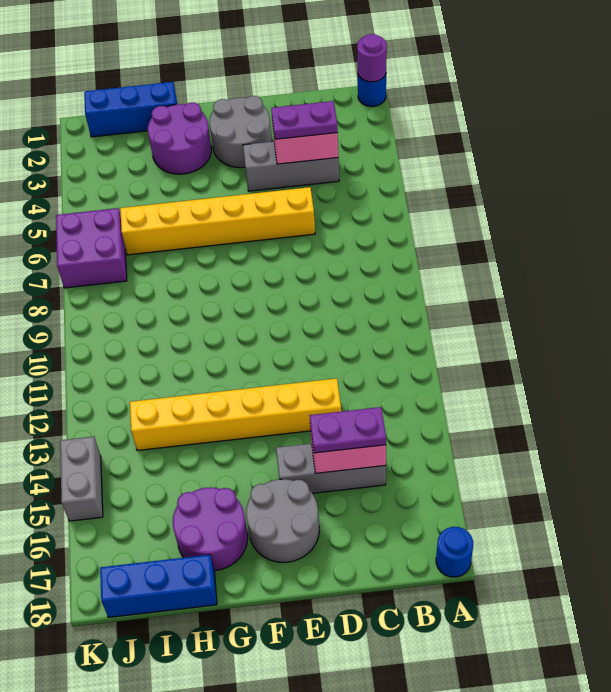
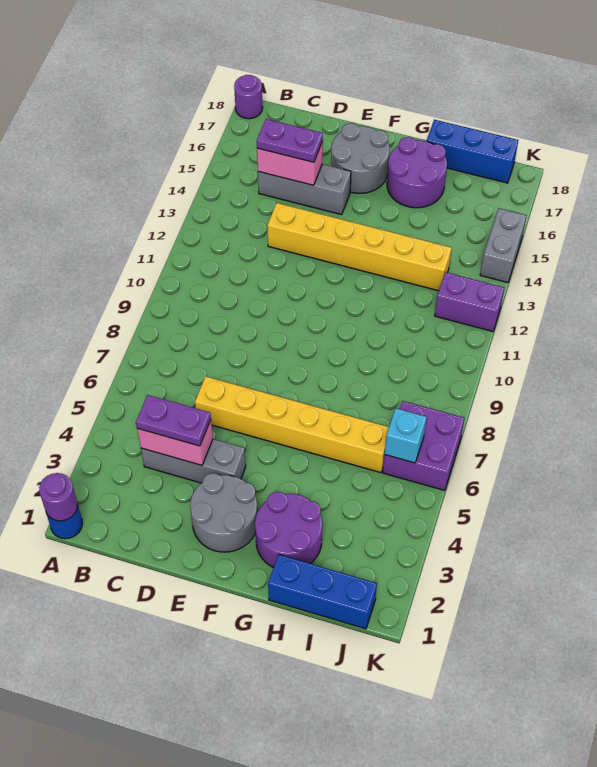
blue 1x1 round brick [436,527,473,577] -> purple 1x1 round brick [234,75,263,119]
none -> cyan 1x1 brick [385,408,426,463]
none -> purple 1x2 brick [435,272,504,331]

